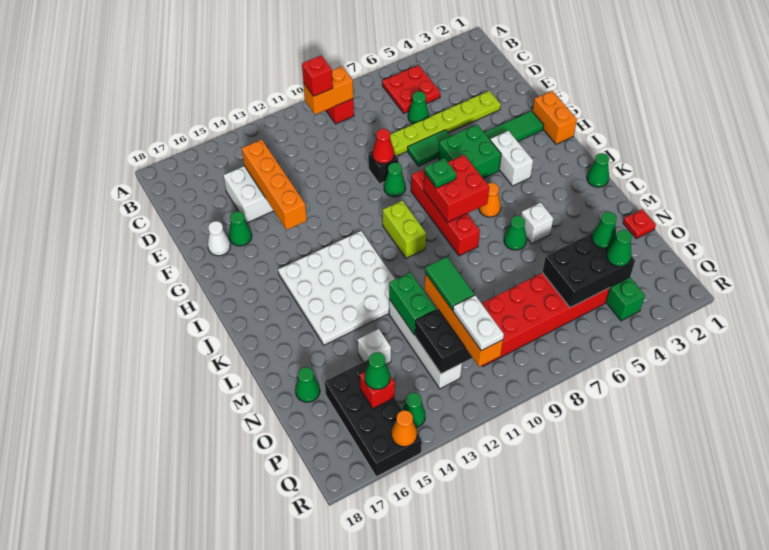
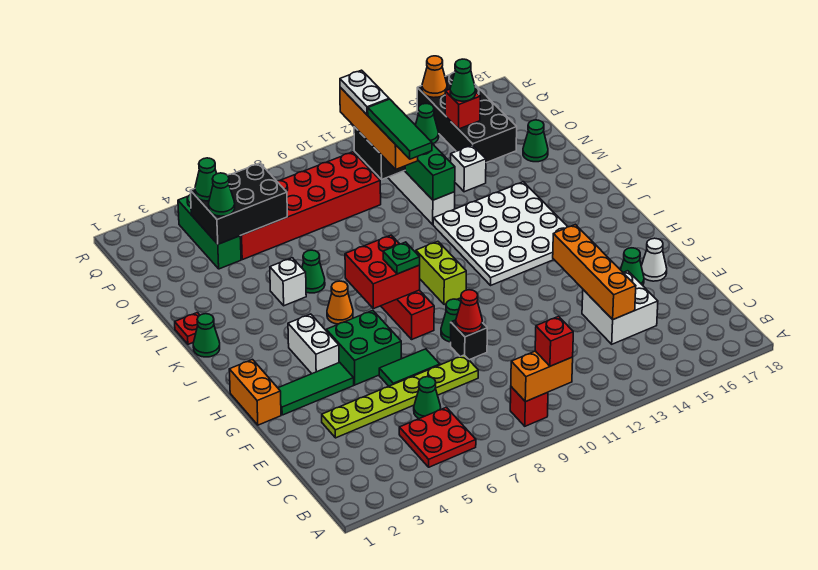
red 1x1 plate [623,209,656,239] -> red 1x1 plate moved to [175,313,200,344]
green 1x2 tile [425,257,475,310] -> green 1x3 tile [368,99,432,159]

